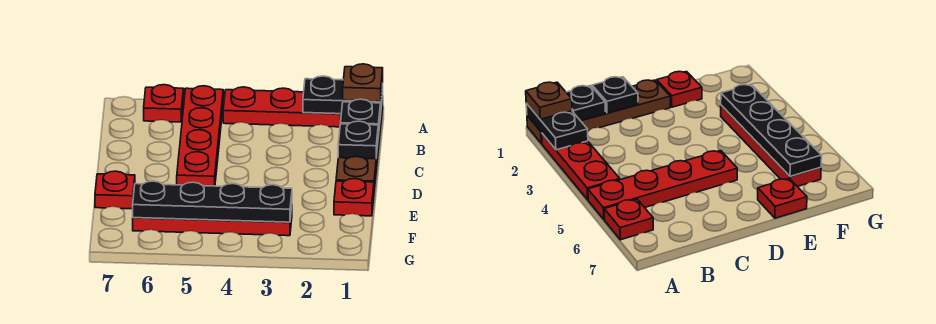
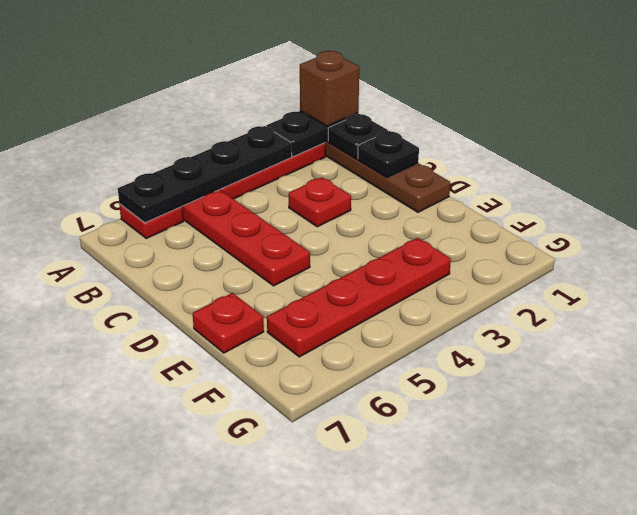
brown 1x1 plate [343,64,383,102] -> brown 1x1 brick [300,51,359,126]
red 1x1 plate [334,179,374,216] -> red 1x1 plate moved to [289,177,351,227]
black 1x4 plate [133,181,292,222] -> black 1x4 plate moved to [118,126,292,223]

